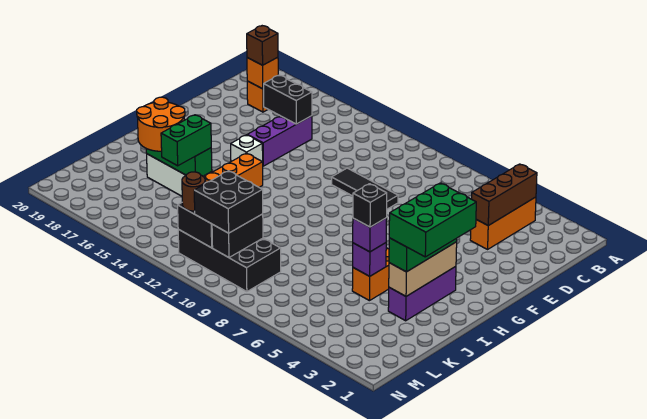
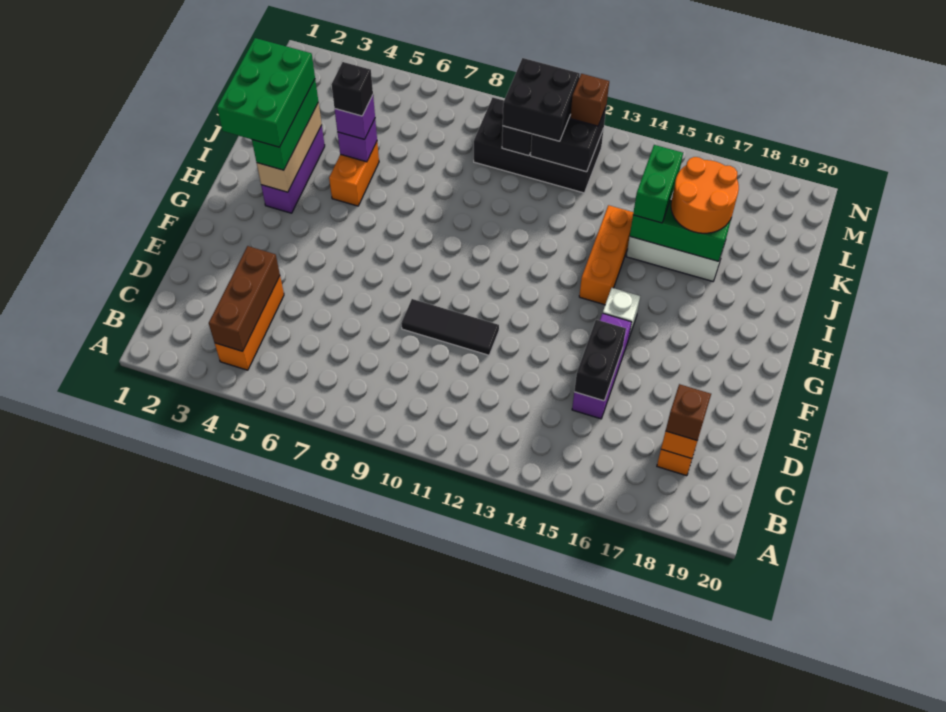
black 1x2 brick [264,75,312,124] -> black 1x2 brick turned to [574,320,626,401]
brown 1x1 round brick [182,172,205,211] -> brown 1x1 brick [570,74,609,126]

